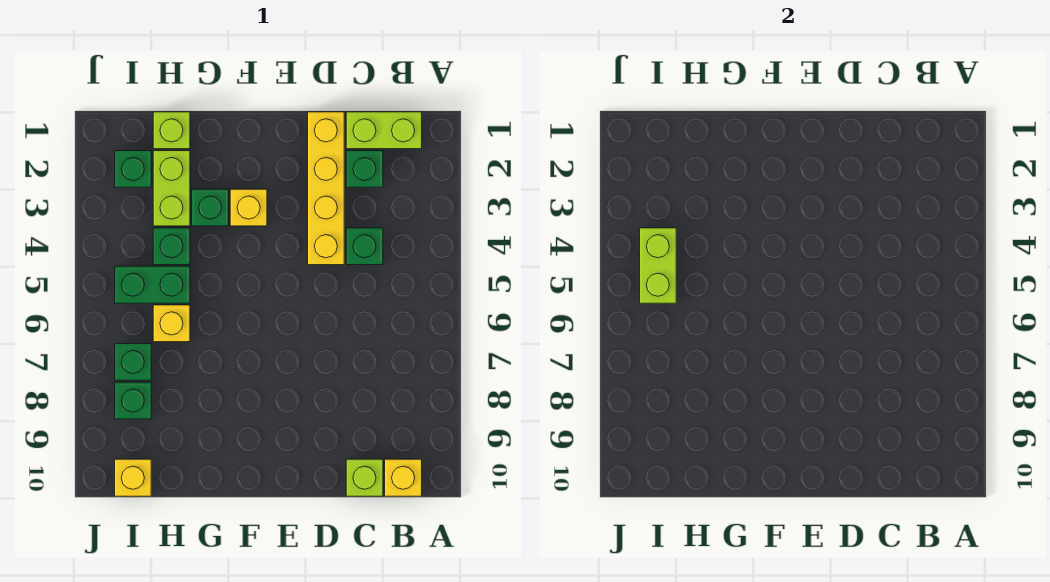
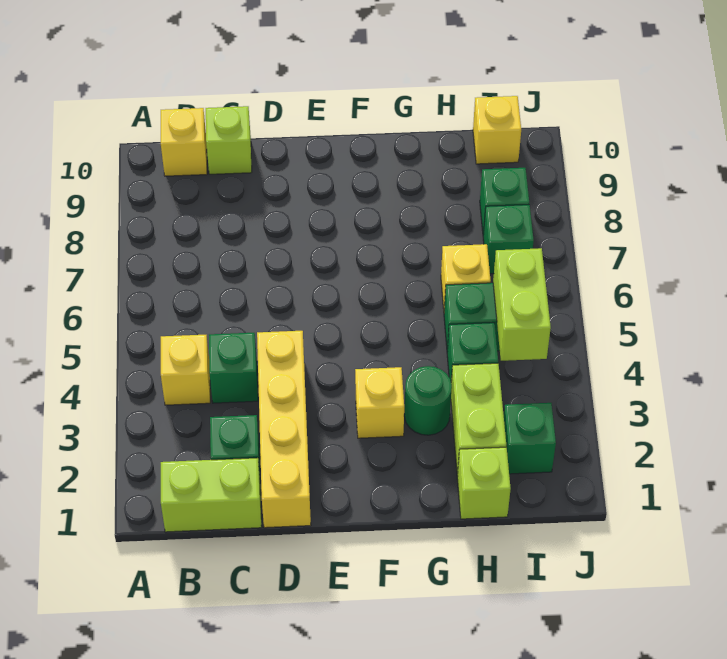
none -> yellow 1x1 brick [161,335,210,405]
green 1x1 brick [192,189,229,226] -> green 1x1 round brick [404,366,452,435]

